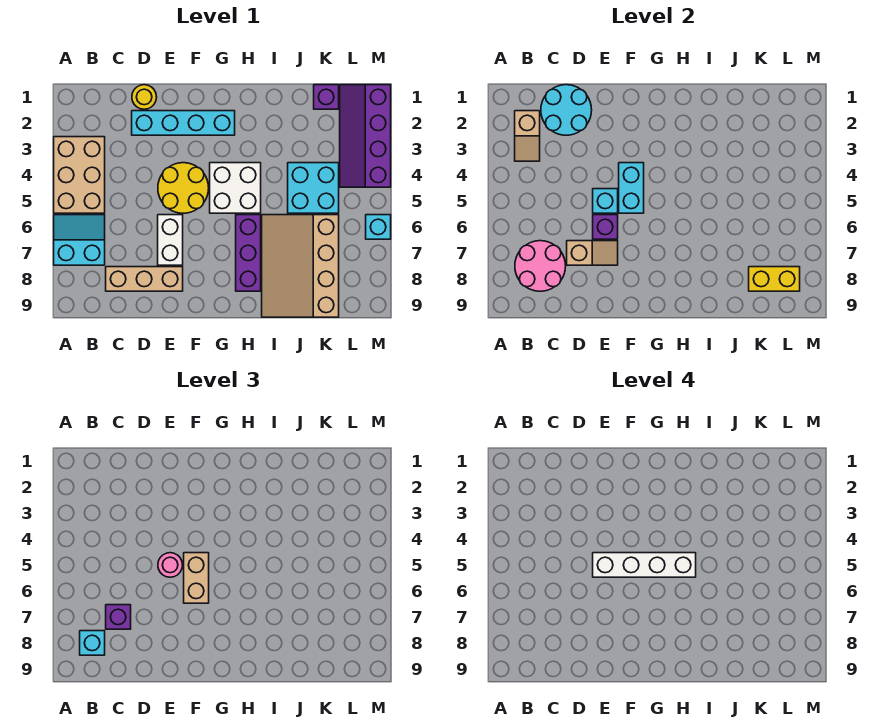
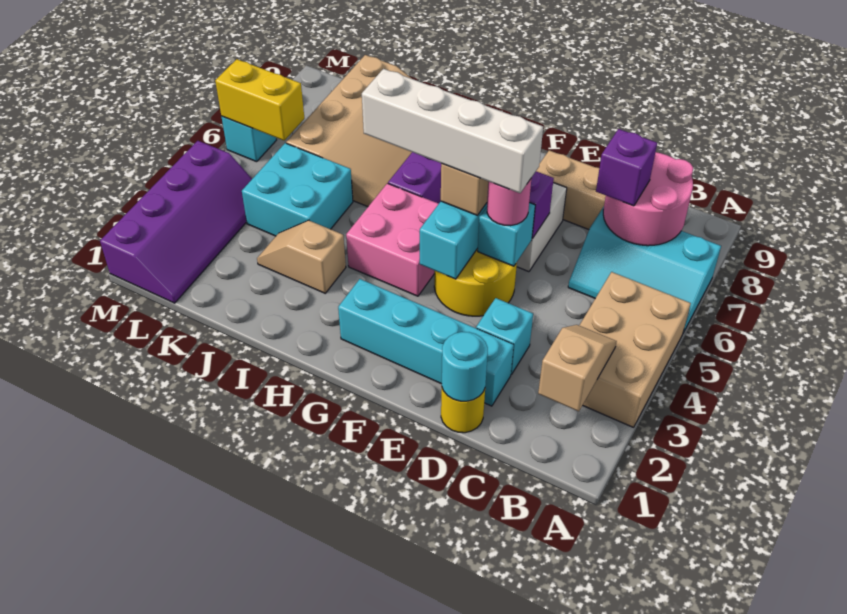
cyan 2x2 slope [54,215,105,265] -> cyan 2x3 slope [568,207,721,333]
cyan 1x1 brick [80,631,105,655] -> cyan 1x1 brick moved to [476,298,533,374]
cyan 2x2 round brick [541,85,592,135] -> cyan 1x1 round brick [442,332,488,401]
tan 1x2 slope [567,241,618,265] -> tan 1x2 slope moved to [257,220,346,293]
white 2x2 brick [210,163,261,213] -> pink 2x2 brick [346,183,438,296]
purple 1x1 brick [314,85,339,109] -> none
yellow 1x2 brick [749,267,800,291] -> yellow 1x2 brick moved to [215,59,304,140]

